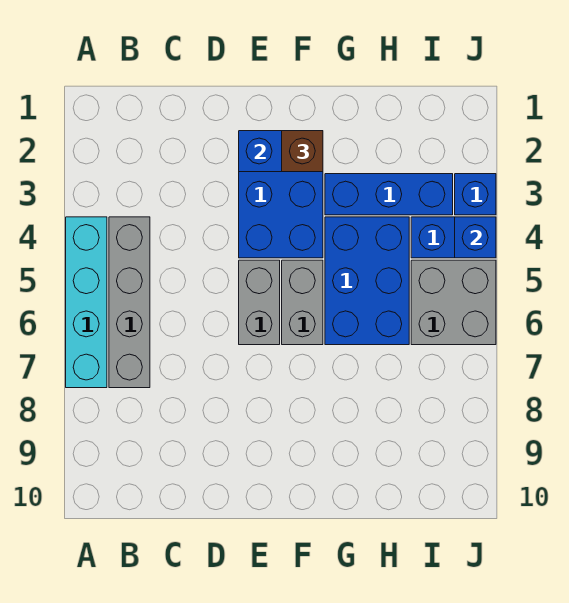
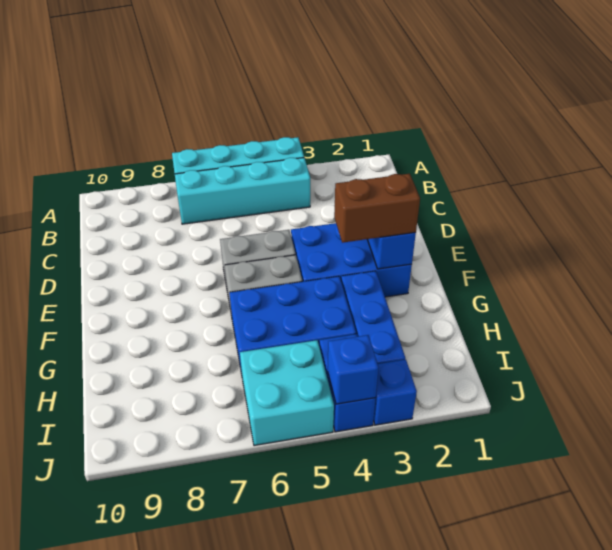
grey 1x4 brick [109,217,150,388] -> cyan 1x4 brick [175,158,310,224]
brown 1x1 brick [282,131,323,172] -> brown 1x2 brick [334,174,420,243]
grey 2x2 brick [411,260,496,345] -> cyan 2x2 brick [240,340,334,446]

